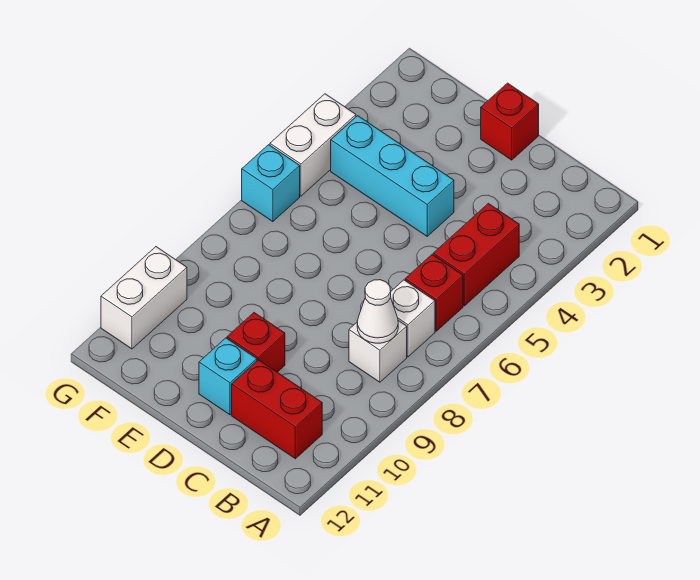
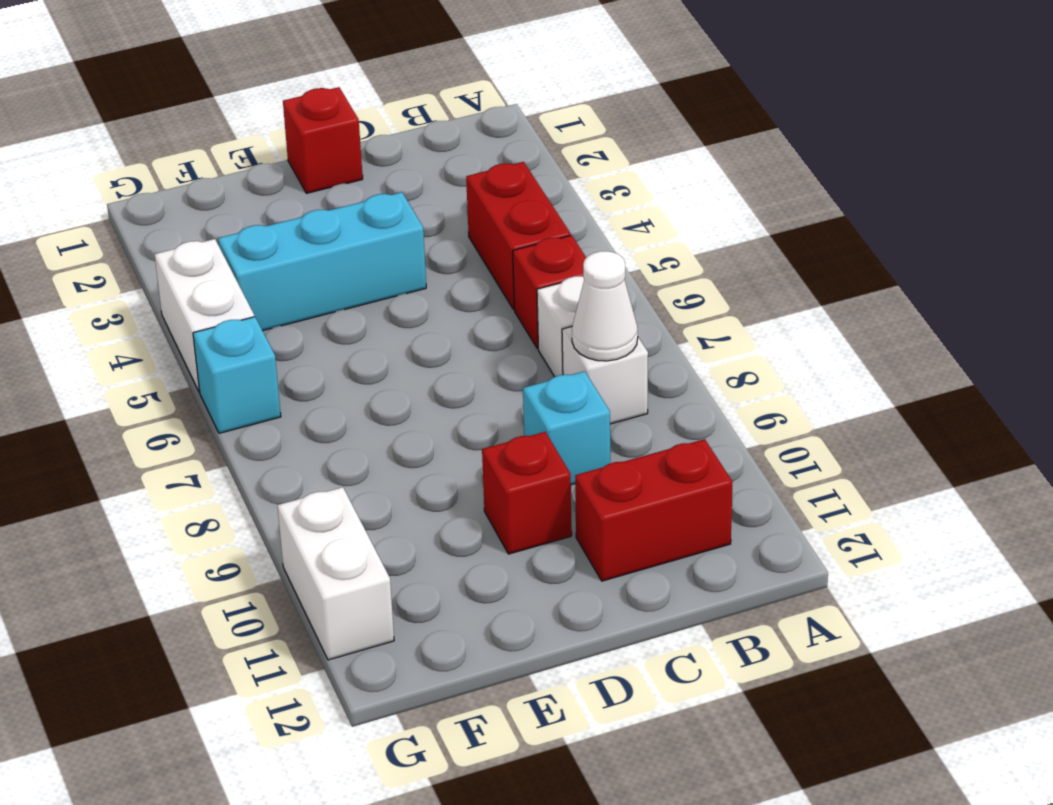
cyan 1x1 brick [199,338,257,415] -> cyan 1x1 brick moved to [523,371,610,485]

